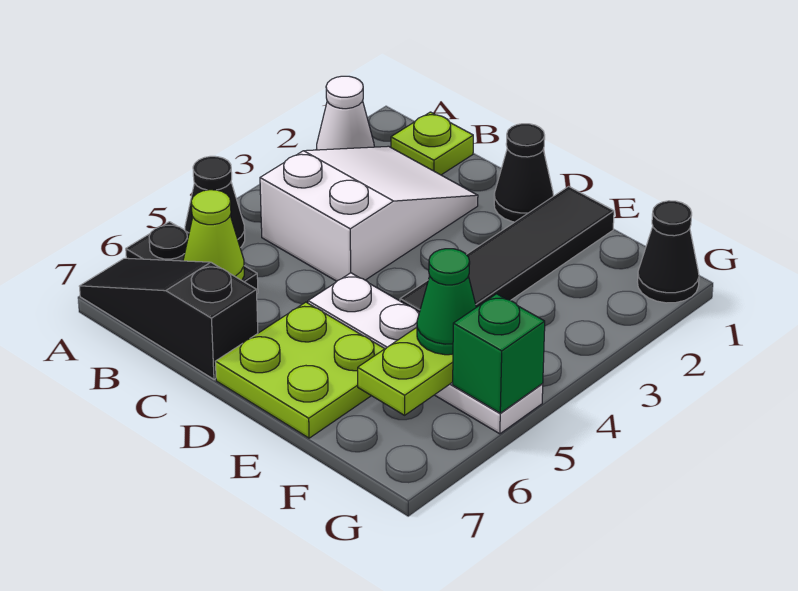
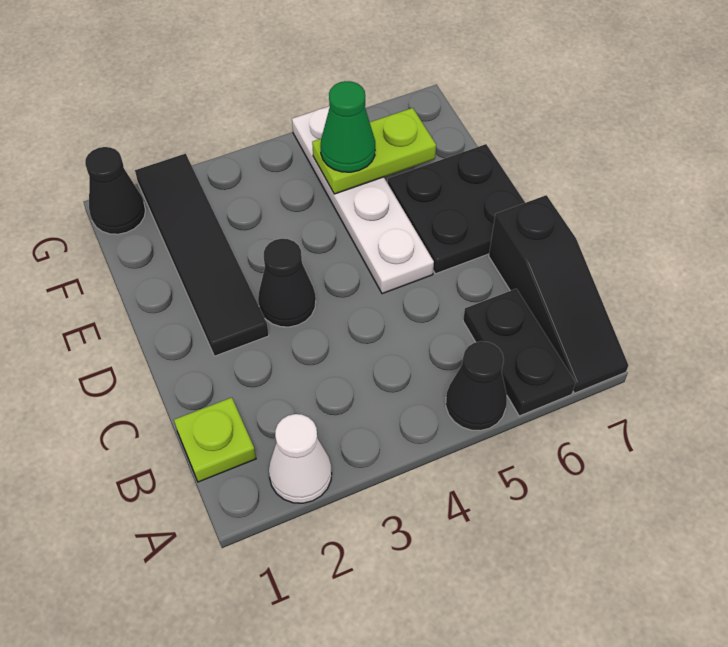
white 2x3 slope [260,146,478,281] -> none
lime 1x1 cone [183,190,244,280] -> none
black 1x1 cone [494,124,553,222] -> black 1x1 cone moved to [258,239,316,327]
lime 2x2 plate [215,302,385,438] -> black 2x2 plate [388,144,525,274]
black 1x4 tile [400,186,614,312] -> black 1x4 tile turned to [135,154,269,356]
green 1x1 brick [453,294,545,413] -> none

